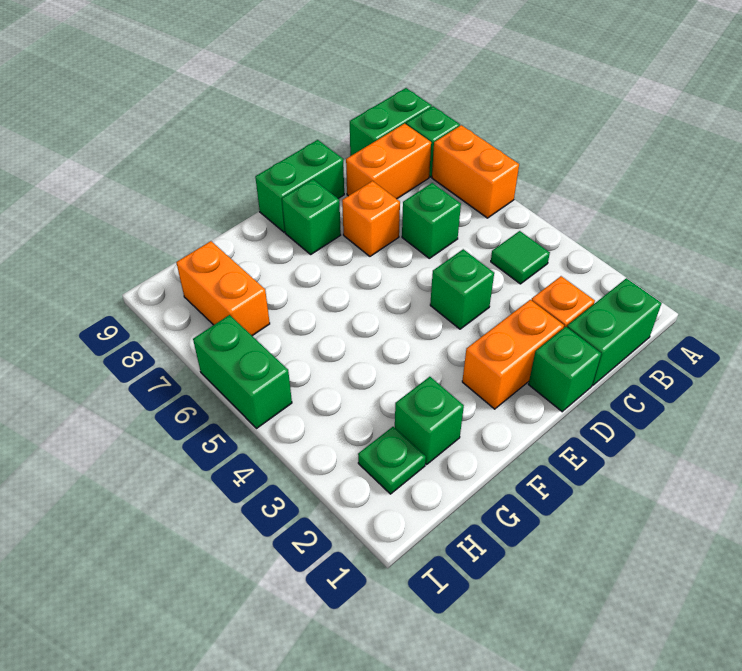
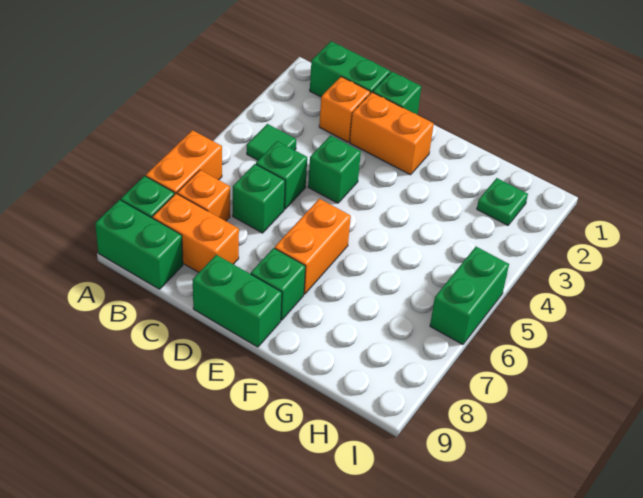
orange 1x1 brick [342,181,400,256] -> orange 1x1 brick moved to [177,170,230,221]
green 1x1 brick [395,377,464,464] -> green 1x1 brick moved to [256,141,307,209]
orange 1x2 brick [176,241,270,336] -> orange 1x2 brick moved to [275,199,351,294]

